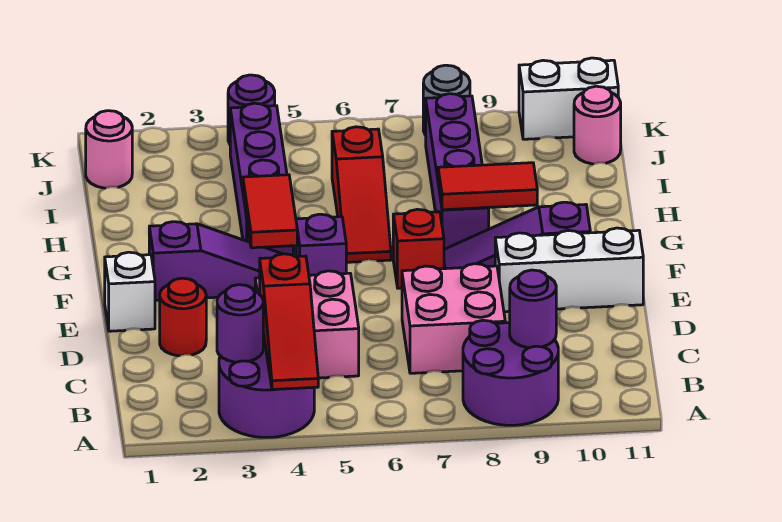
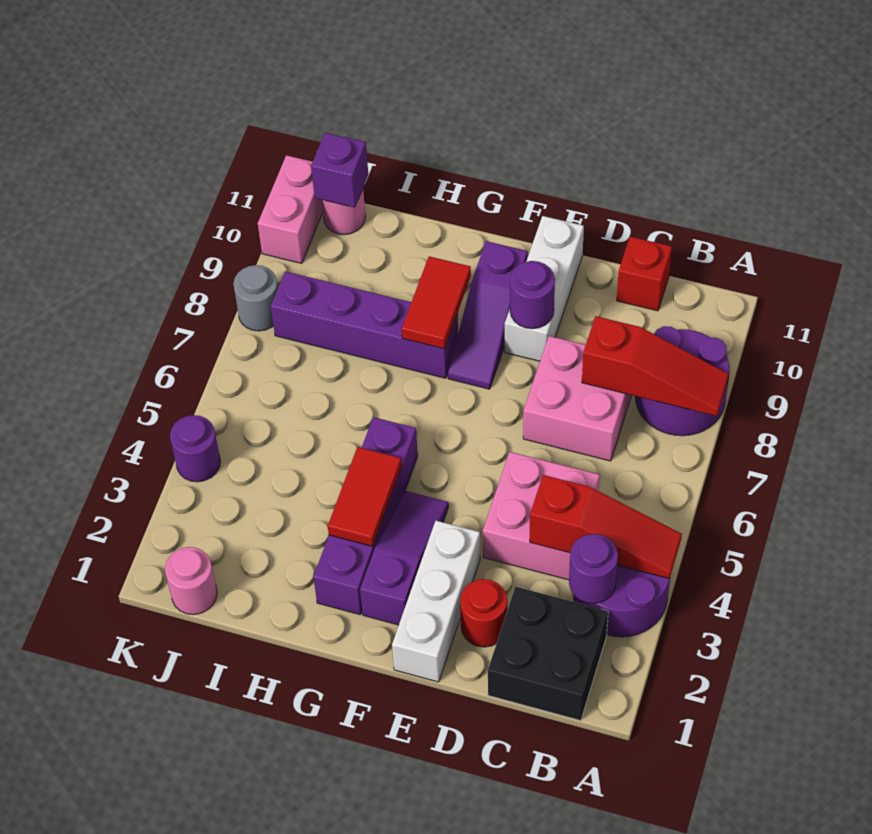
none -> black 2x2 brick [488,587,608,721]
purple 1x1 round brick [510,270,556,348] -> purple 1x1 round brick moved to [510,261,555,329]
white 1x1 brick [105,252,155,331] -> white 1x3 brick [392,521,480,682]
red 1x2 tile [243,175,297,248] -> red 1x2 tile turned to [328,447,402,546]
purple 1x1 brick [296,214,346,275] -> purple 1x1 brick moved to [311,133,368,207]
red 1x1 brick [393,209,444,288] -> red 1x1 brick moved to [617,237,672,311]
purple 1x4 brick [230,103,293,255] -> purple 1x4 brick turned to [313,417,418,615]
red 1x3 slope [332,127,391,262] -> red 1x3 slope moved to [582,316,729,416]
white 1x2 brick [519,58,618,139] -> pink 1x2 brick [258,155,323,263]

